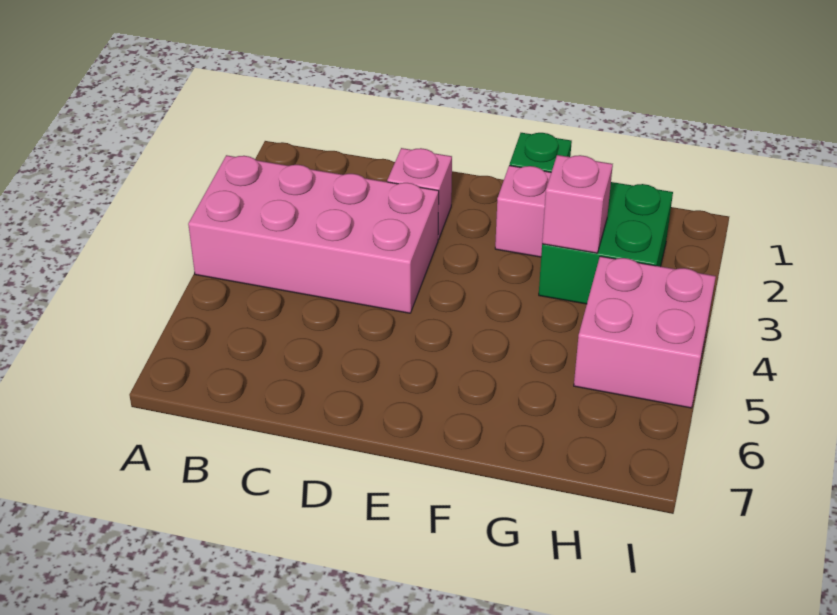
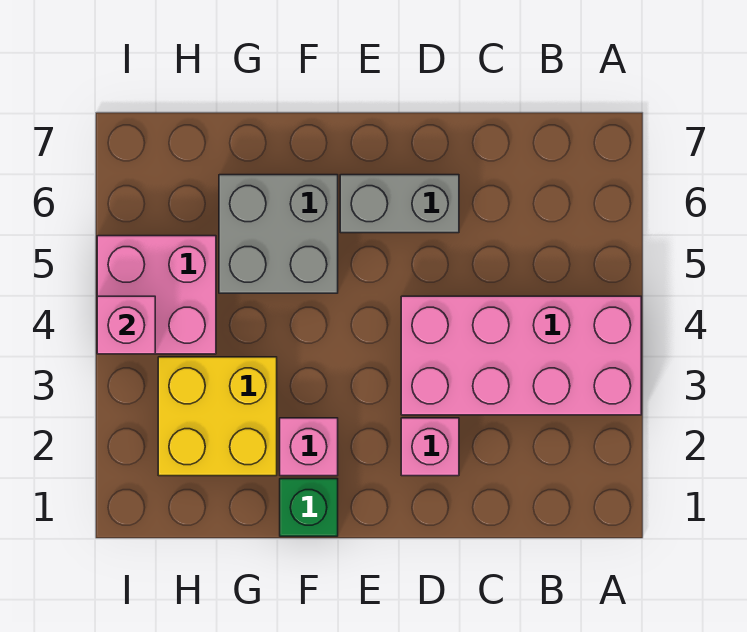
none -> grey 1x2 brick [340,175,459,233]
none -> grey 2x2 brick [219,175,338,293]
green 2x2 brick [539,182,673,304] -> yellow 2x2 brick [158,357,277,476]
pink 1x1 brick [542,155,613,253] -> pink 1x1 brick moved to [97,296,155,354]

